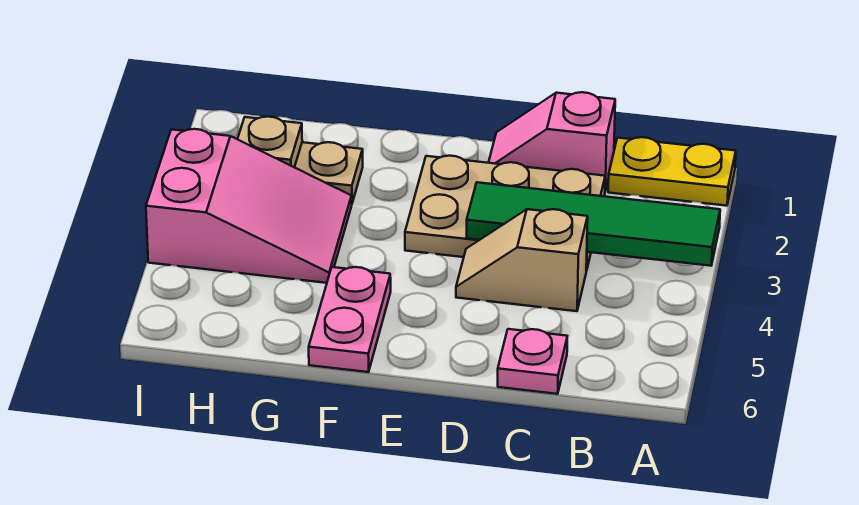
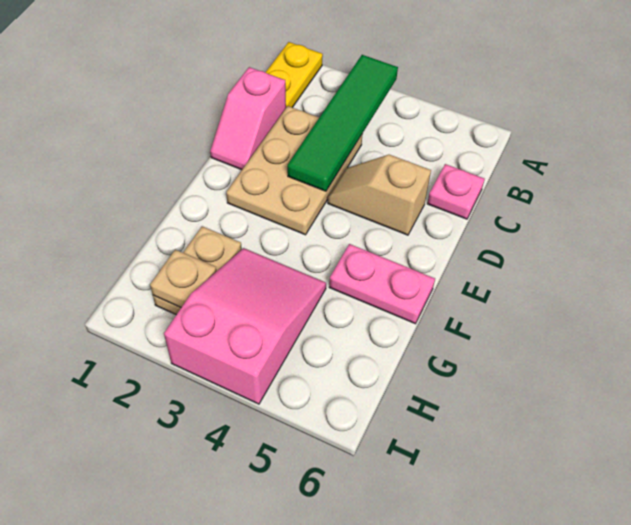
tan 1x2 slope [456,209,588,311] -> tan 1x2 slope turned to [328,155,431,235]

